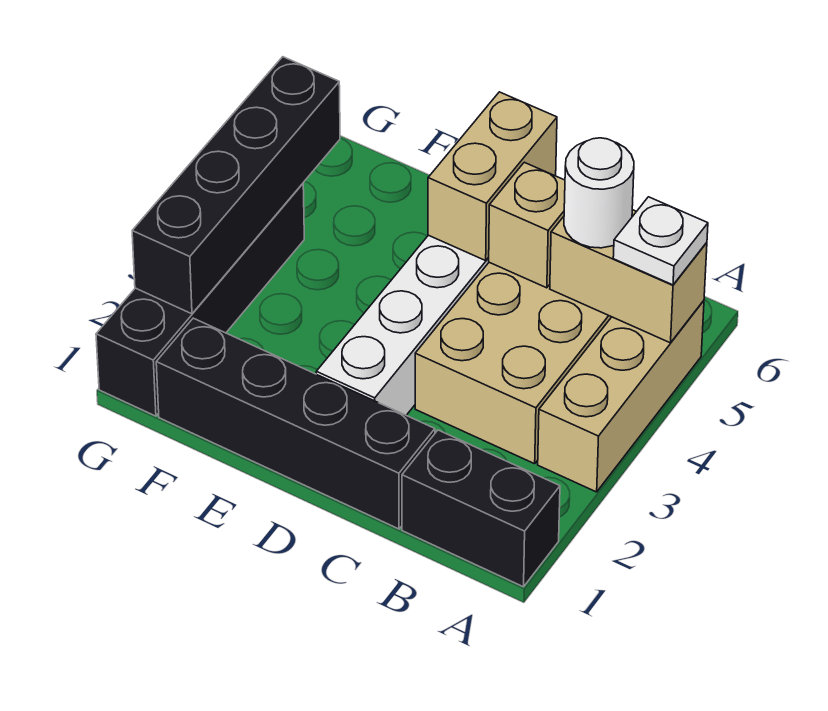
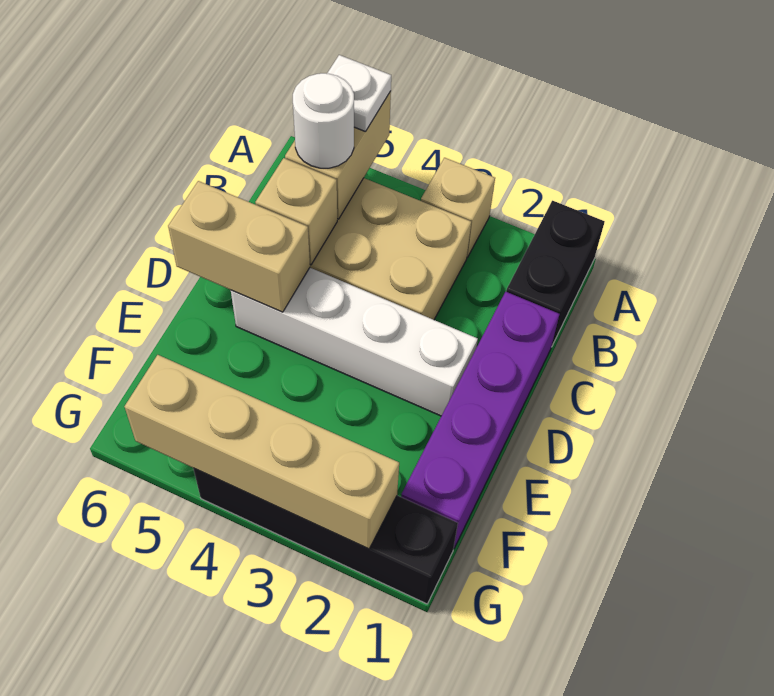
tan 1x3 brick [538,301,704,492] -> tan 1x1 brick [421,158,495,258]
black 1x4 brick [156,318,435,529] -> purple 1x4 brick [401,292,559,548]
black 1x4 brick [132,57,340,314] -> tan 1x4 brick [124,355,399,549]

